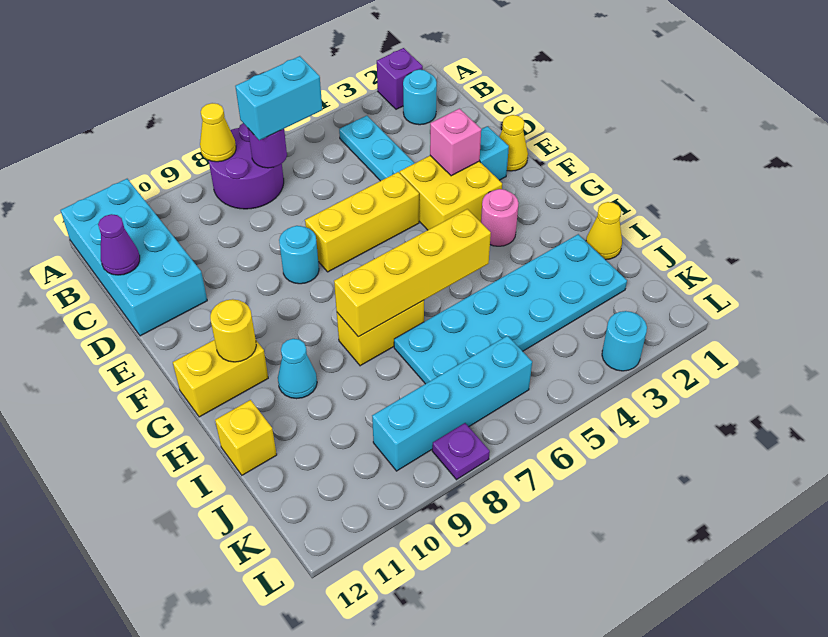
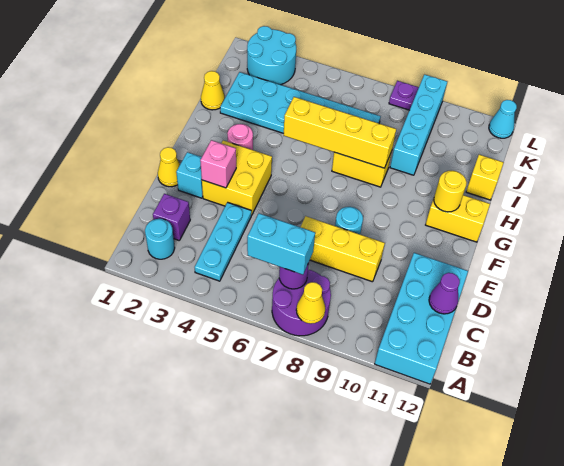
purple 1x1 brick [377,48,423,109] -> purple 1x1 brick moved to [153,194,190,240]
yellow 1x3 brick [305,172,419,272] -> yellow 1x3 brick moved to [301,216,385,282]
cyan 1x1 cone [278,339,317,399] -> cyan 1x1 cone moved to [489,100,517,138]
cyan 1x4 brick [372,335,532,471] -> cyan 1x4 brick turned to [390,75,447,175]
cyan 1x1 round brick [602,311,647,371] -> cyan 2x2 round brick [247,26,296,85]

